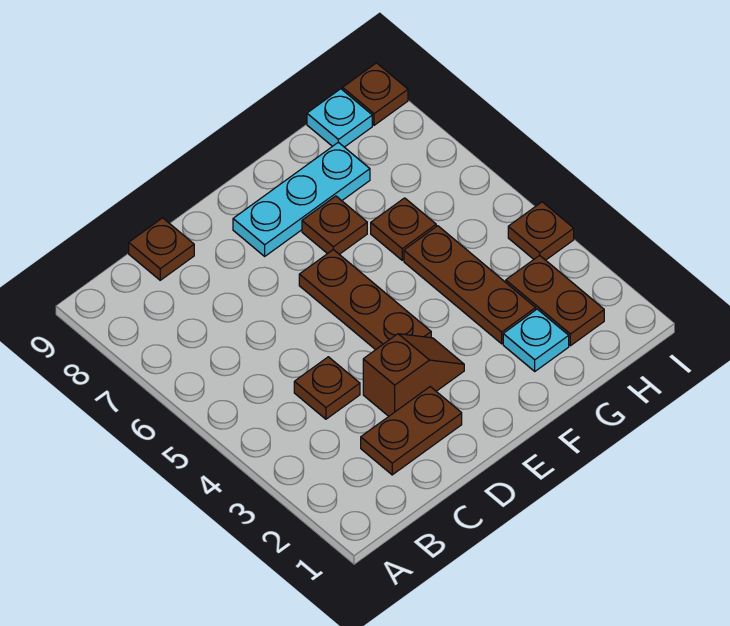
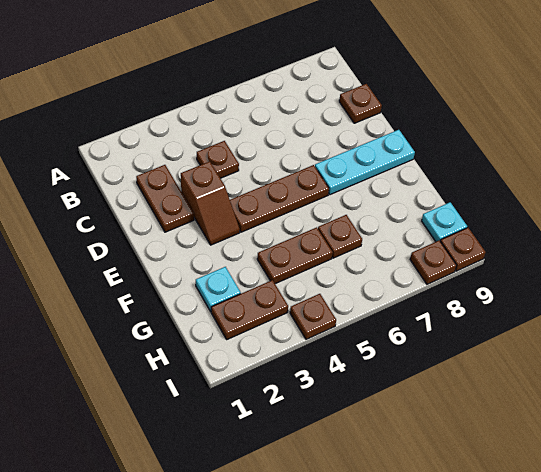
cyan 1x3 plate [233,142,370,256] -> cyan 1x3 plate turned to [315,130,415,195]
brown 1x1 plate [302,196,367,254] -> brown 1x1 plate moved to [410,240,456,284]
brown 1x3 plate [404,226,536,344] -> brown 1x2 plate [257,227,333,284]

